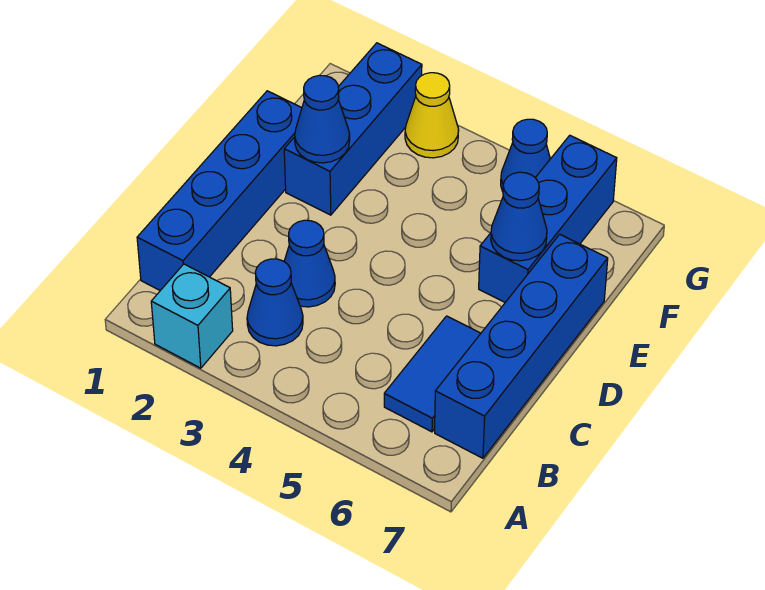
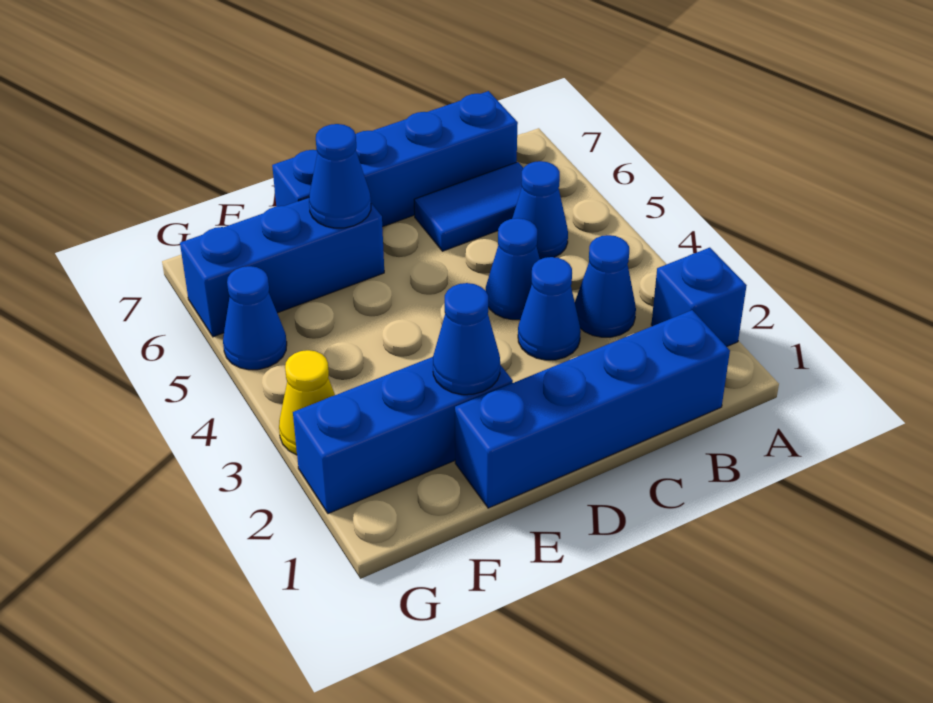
cyan 1x1 brick [151,264,233,368] -> blue 1x1 brick [651,248,747,347]
none -> blue 1x1 cone [512,161,568,259]
none -> blue 1x1 cone [486,218,540,320]

